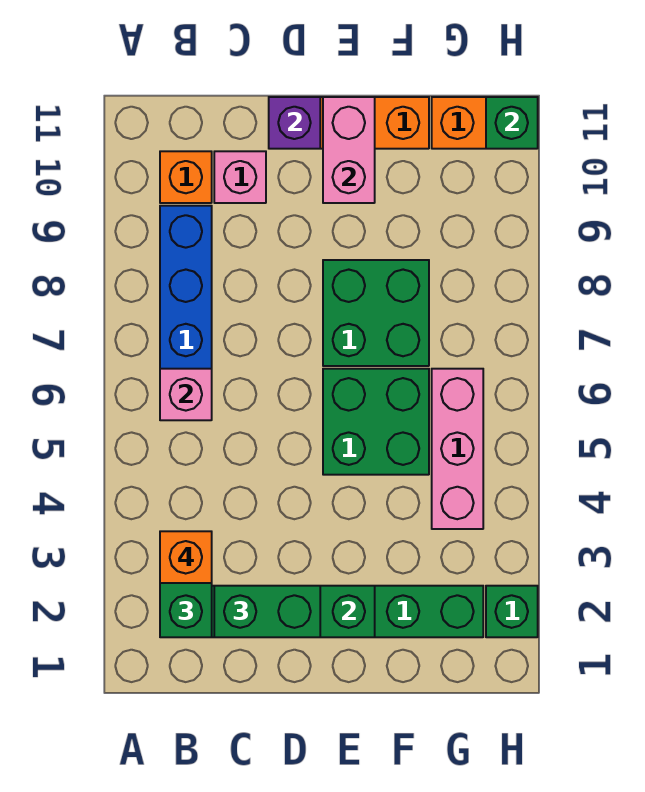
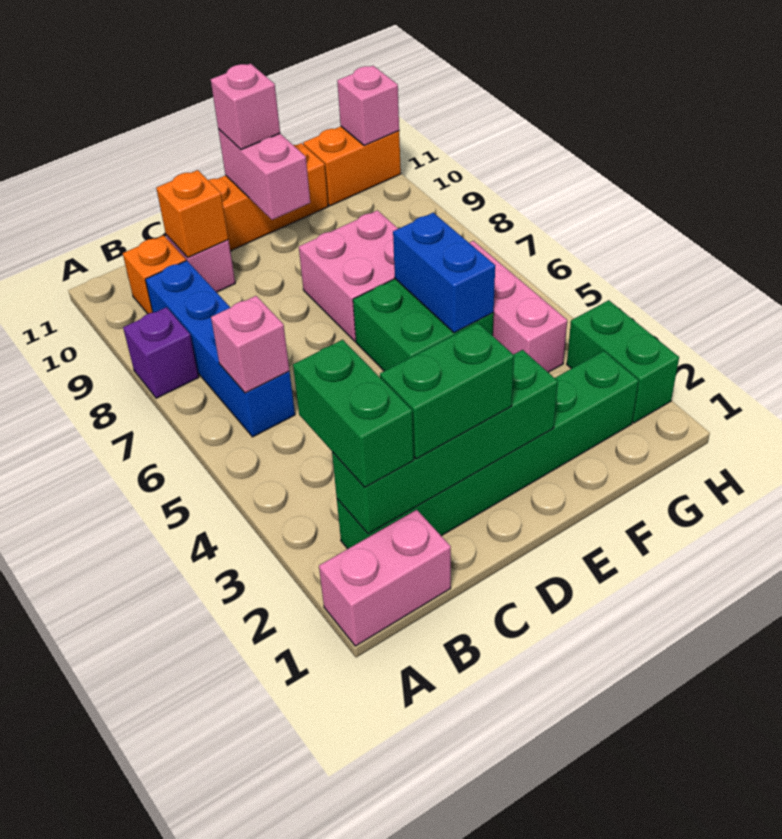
none -> pink 1x2 brick [319,510,451,646]
orange 1x1 brick [160,531,212,583] -> orange 1x1 brick moved to [156,170,228,257]
purple 1x1 brick [269,97,320,149] -> purple 1x1 brick moved to [123,307,199,398]
green 2x2 brick [323,260,429,366] -> pink 2x2 brick [299,210,398,341]
none -> pink 1x1 brick [211,64,280,150]
none -> blue 1x2 brick [393,213,495,333]
green 1x1 brick [486,586,538,637] -> green 1x2 brick [567,300,679,423]
green 1x1 brick [486,97,538,149] -> pink 1x1 brick [337,66,399,146]

